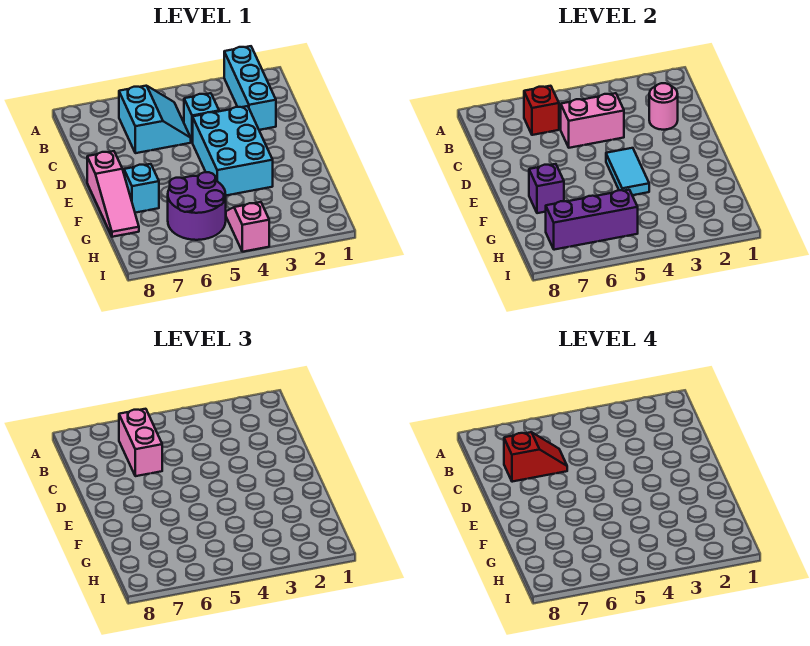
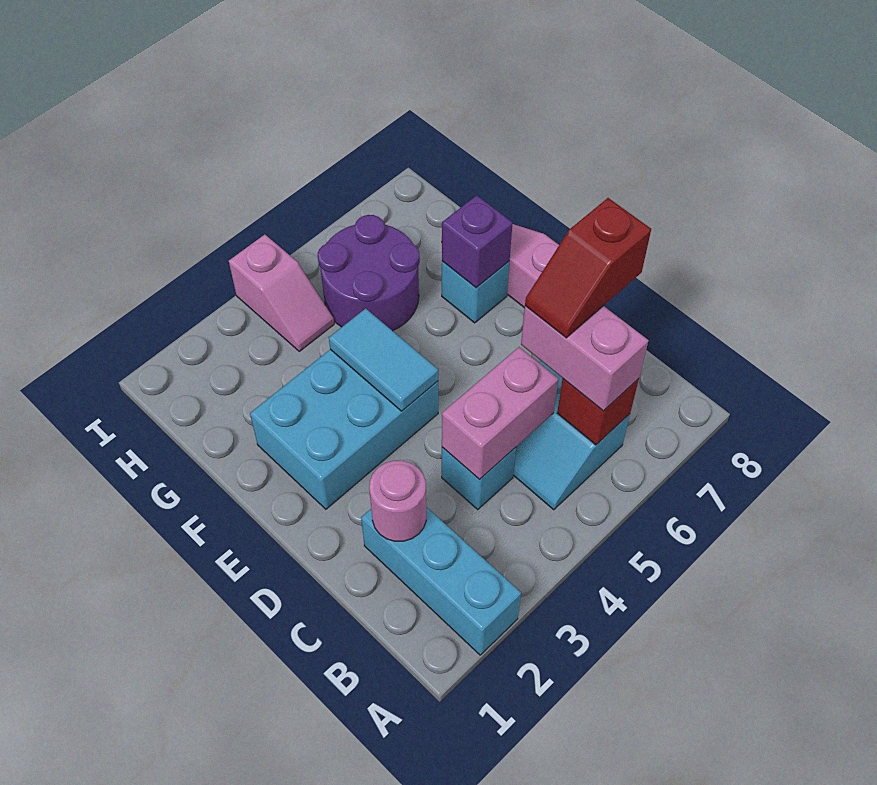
cyan 2x3 brick [193,106,273,195] -> cyan 2x3 brick turned to [250,349,438,509]
purple 1x3 brick [546,190,638,250] -> none

